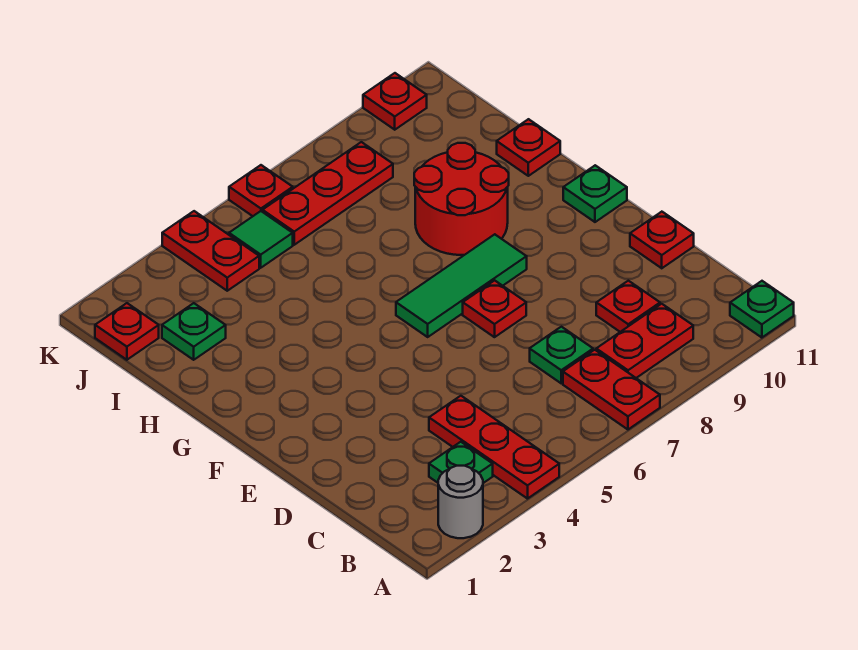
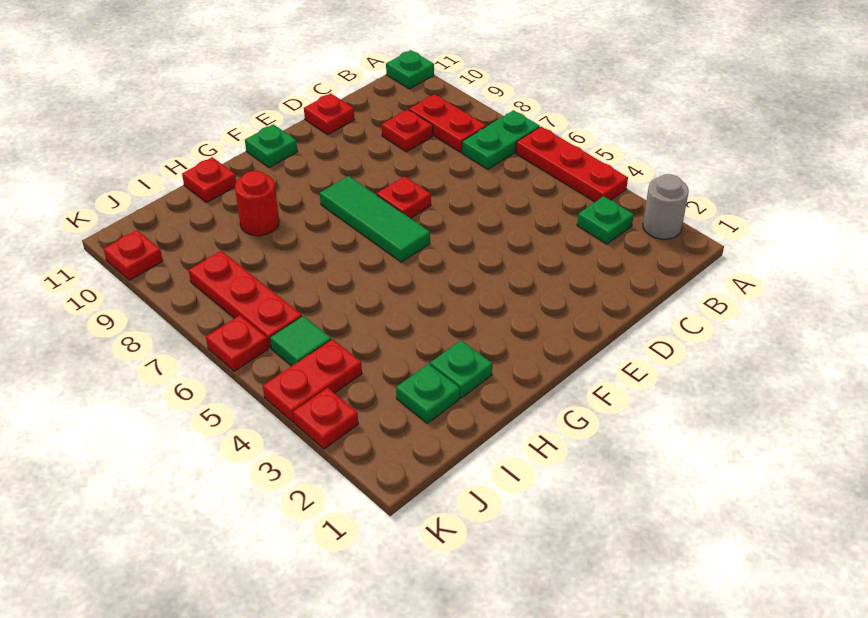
red 1x3 plate [429,396,559,499] -> red 1x3 plate turned to [516,127,628,202]
red 1x2 plate [563,350,660,429] -> green 1x2 plate [462,110,540,169]
green 1x1 plate [530,327,593,383] -> green 1x1 plate moved to [430,340,492,398]
red 2x2 round brick [414,143,509,255] -> red 1x1 round brick [235,171,279,236]
red 1x1 plate [95,303,159,360] -> red 1x1 plate moved to [293,388,358,449]

